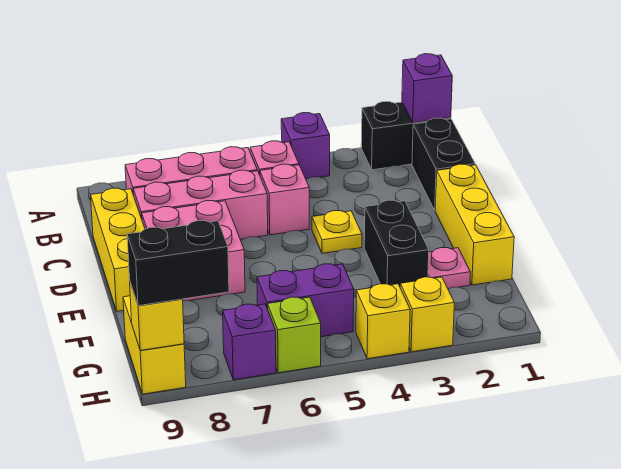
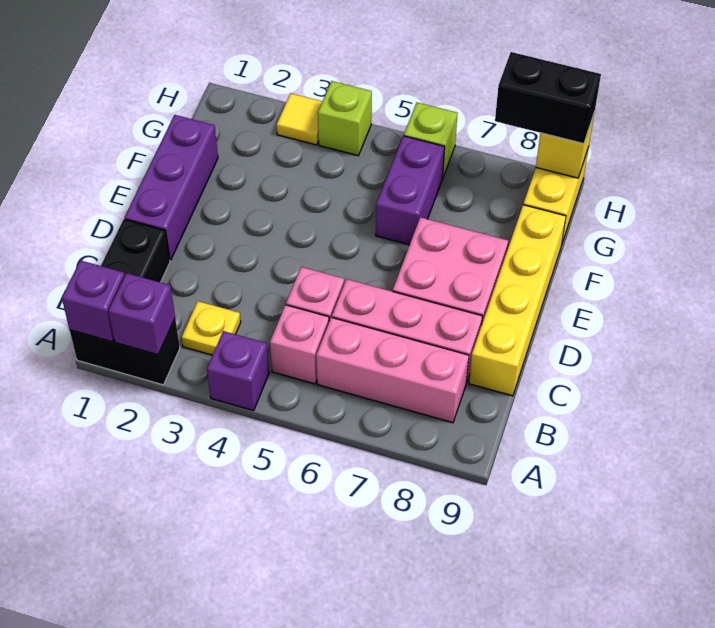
yellow 1x3 brick [91,188,145,311] -> yellow 1x4 brick [469,205,566,396]
yellow 1x3 brick [435,164,514,285] -> purple 1x3 brick [125,115,218,260]
yellow 1x1 plate [312,211,362,253] -> yellow 1x1 plate moved to [181,301,241,355]
black 1x2 brick [364,200,429,286] -> none
pink 1x1 plate [428,248,470,289] -> none
purple 1x2 brick [257,264,354,337] -> purple 1x2 brick turned to [376,136,445,245]
yellow 1x1 brick [400,277,454,352] -> yellow 1x1 tile [277,93,322,145]
yellow 1x1 brick [356,284,410,359] -> lime 1x1 brick [318,81,372,156]
purple 1x1 brick [223,304,276,380] -> purple 1x1 brick moved to [108,273,175,355]

